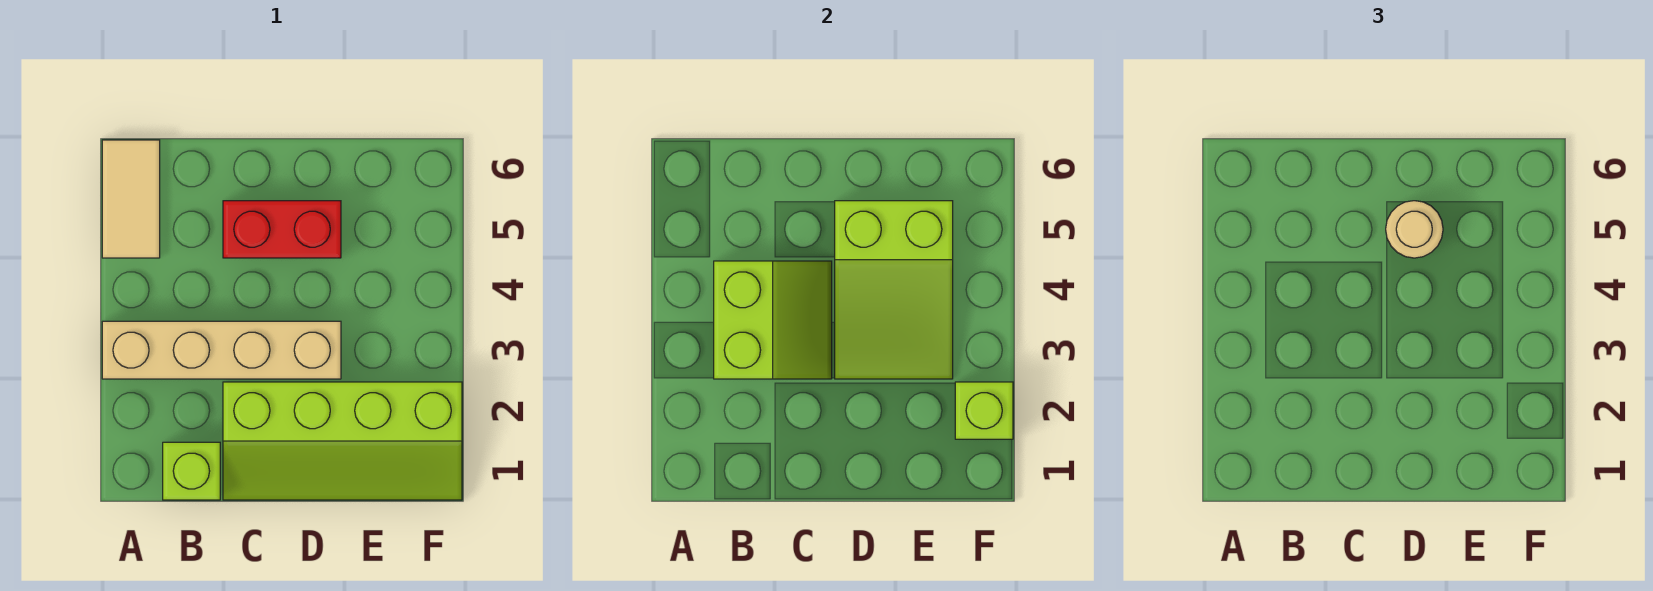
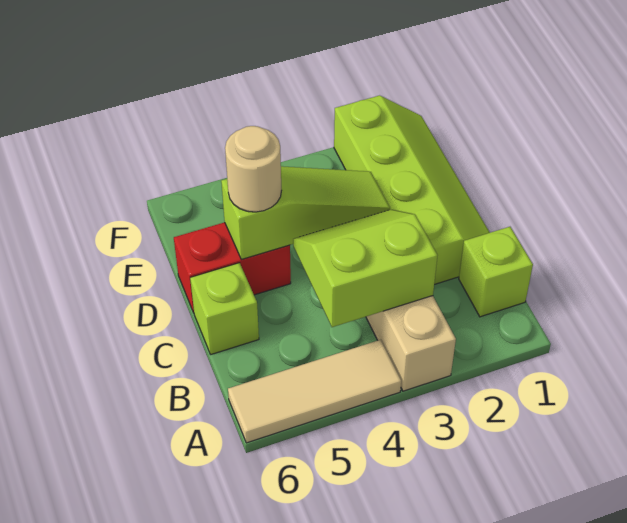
tan 1x2 tile [102,140,160,258] -> tan 1x3 tile [228,340,401,443]
red 1x2 brick [223,201,341,258] -> red 1x2 brick turned to [174,222,291,313]
lime 2x3 slope [835,201,953,379] -> lime 1x3 slope [221,166,390,259]
lime 1x1 brick [955,382,1013,439] -> lime 1x1 brick moved to [190,263,259,354]

